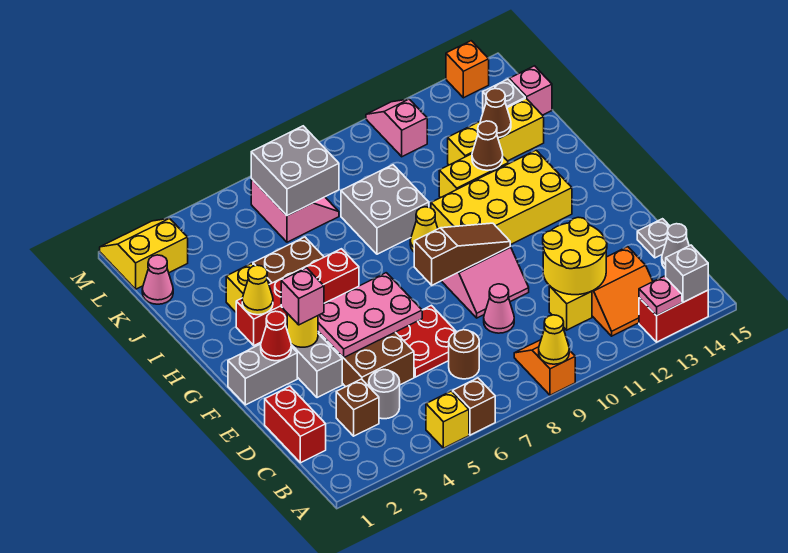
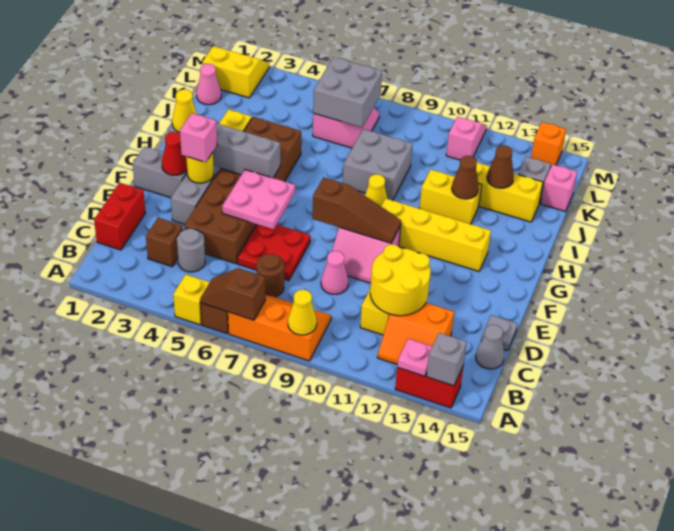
none -> brown 1x2 slope [200,268,266,320]
orange 1x2 slope [514,340,575,395] -> orange 2x3 slope [228,294,331,361]
pink 2x3 plate [318,273,422,358] -> pink 2x2 plate [222,170,295,229]
red 1x4 brick [236,249,359,345] -> grey 1x4 brick [168,123,280,178]
yellow 2x4 brick [431,150,572,245] -> yellow 1x4 brick [381,198,491,271]

